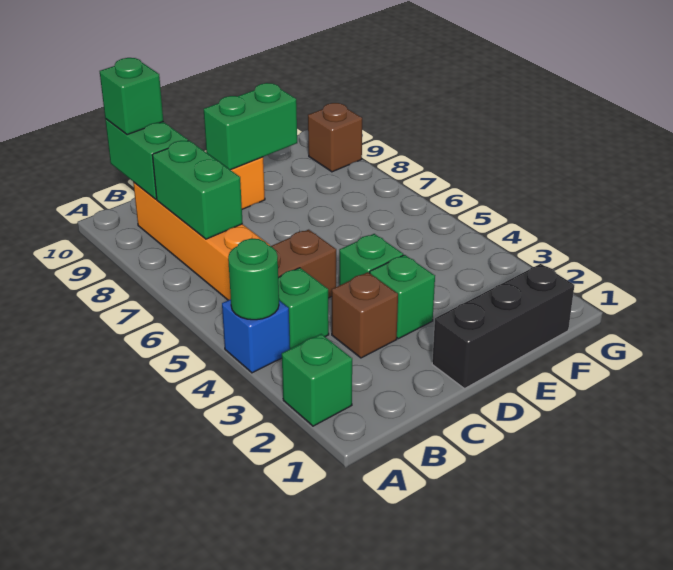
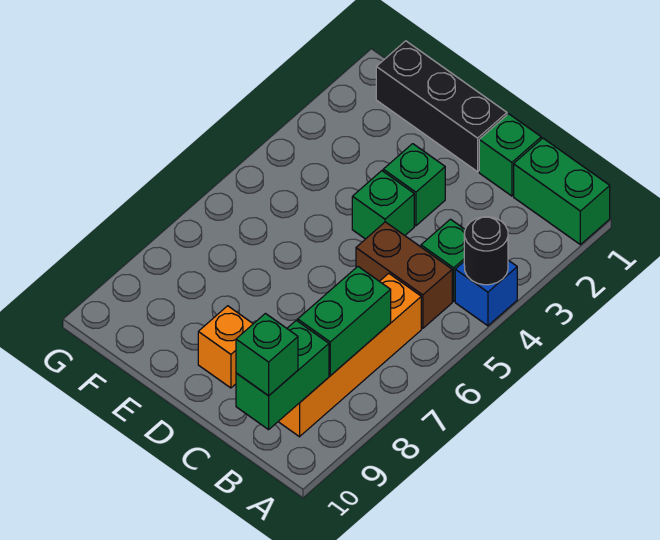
green 1x1 brick [282,334,352,426] -> green 1x1 brick moved to [479,114,541,196]
green 1x1 round brick [228,239,279,320] -> black 1x1 round brick [464,217,508,285]
brown 1x1 brick [332,272,398,358] -> none
green 1x2 brick [204,83,297,170] -> green 1x2 brick moved to [514,138,610,245]
brown 1x1 brick [308,103,362,172] -> none

